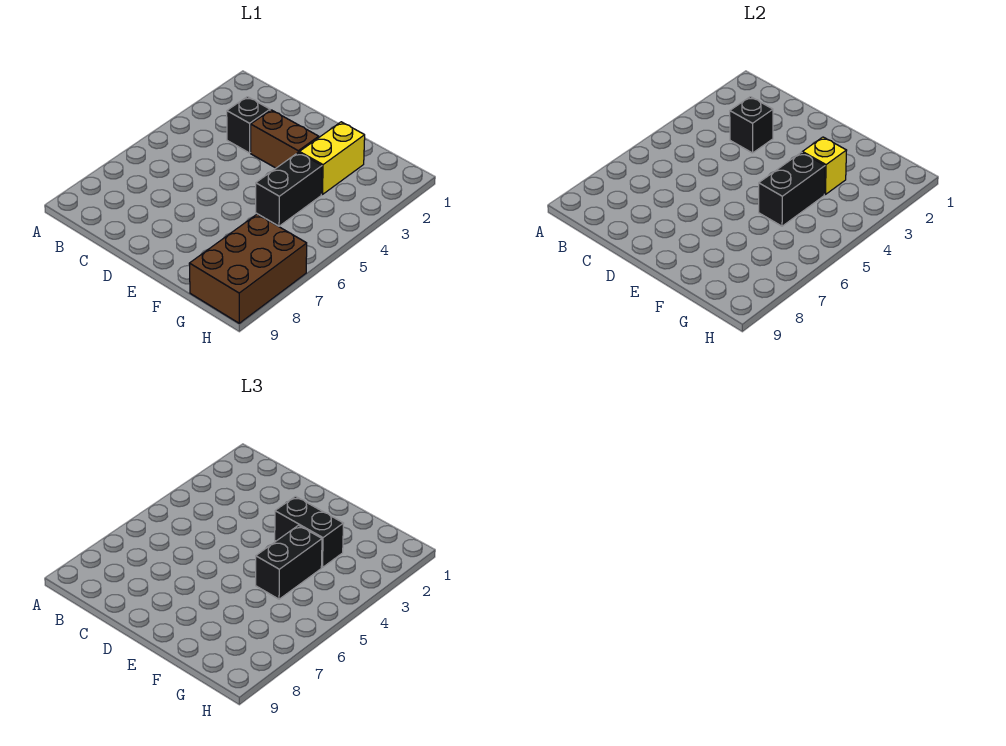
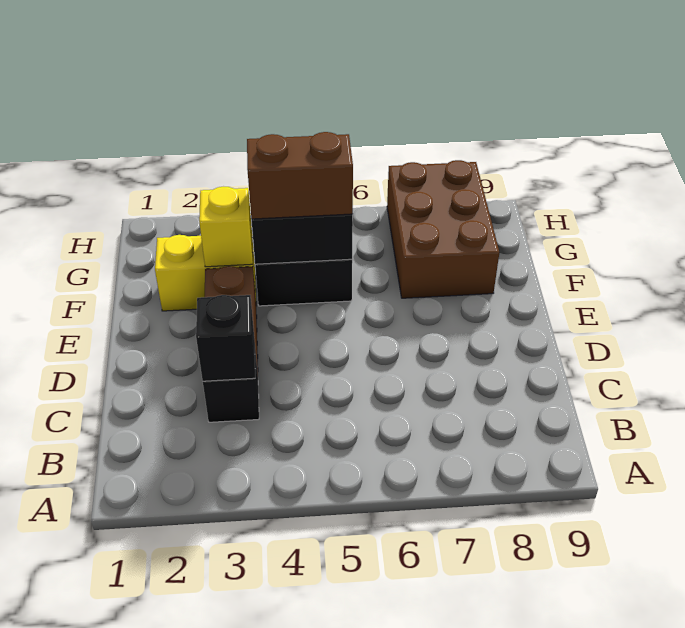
black 1x2 brick [275,496,344,567] -> none
black 1x2 brick [256,525,322,599] -> brown 1x2 brick [247,132,353,219]
brown 2x3 brick [189,214,307,323] -> brown 2x3 brick turned to [387,160,499,298]

